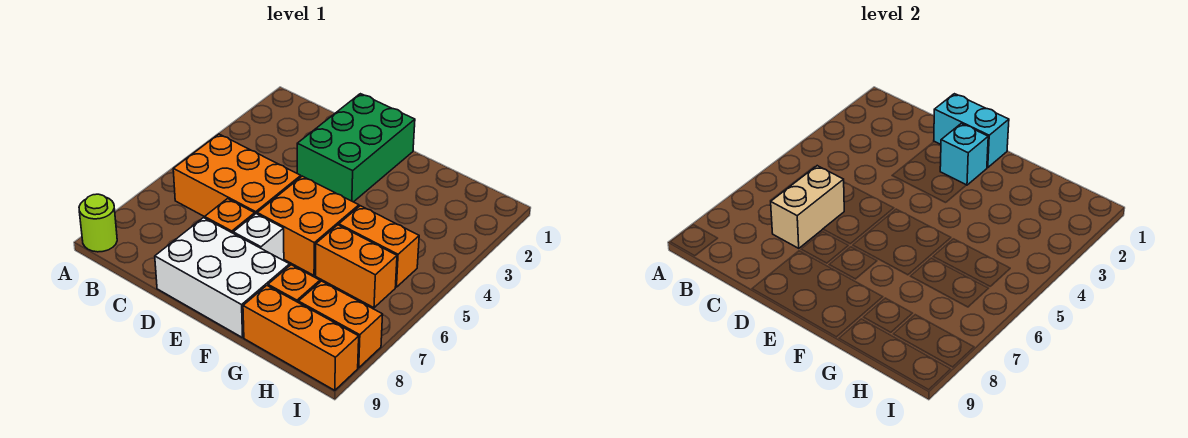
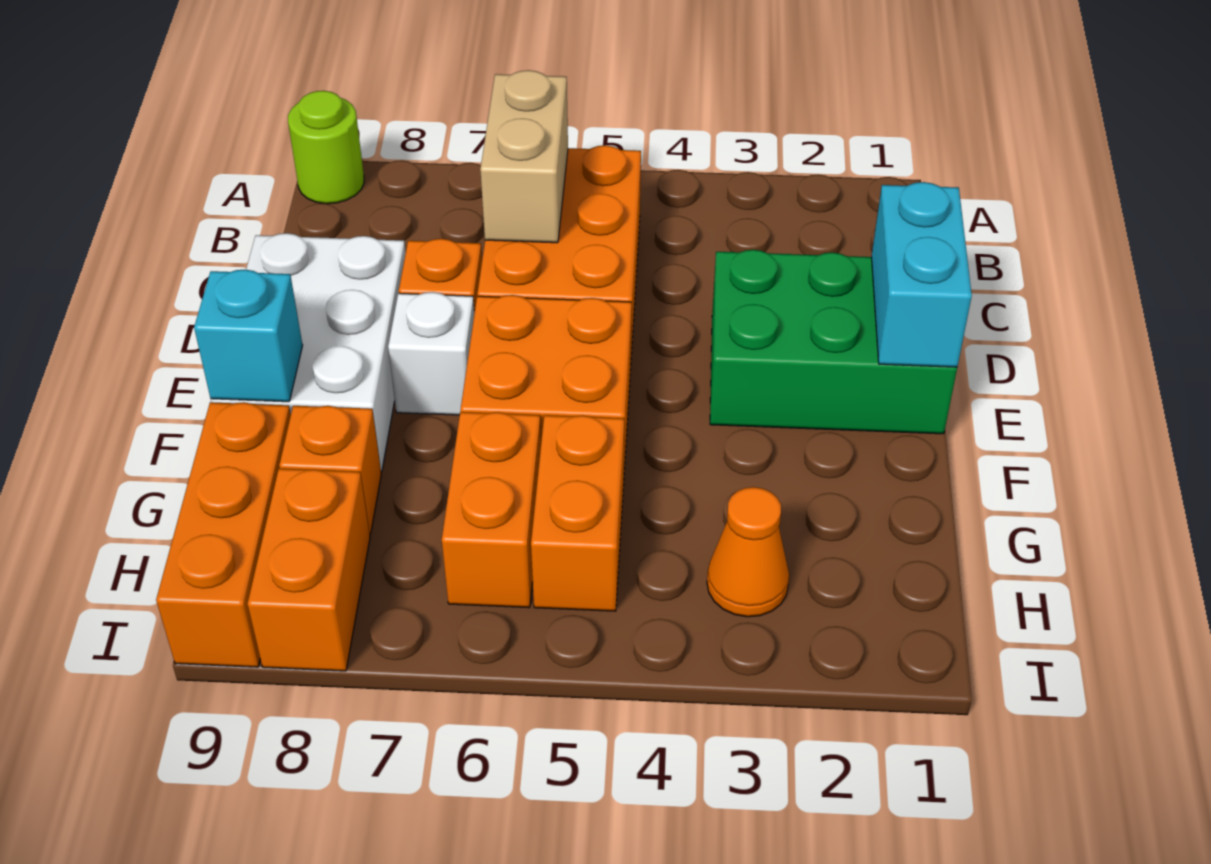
tan 1x2 brick [771,166,844,248] -> tan 1x2 brick turned to [480,70,568,243]
cyan 1x1 brick [940,123,988,185] -> cyan 1x1 brick moved to [194,270,303,402]
none -> orange 1x1 cone [707,487,789,617]

